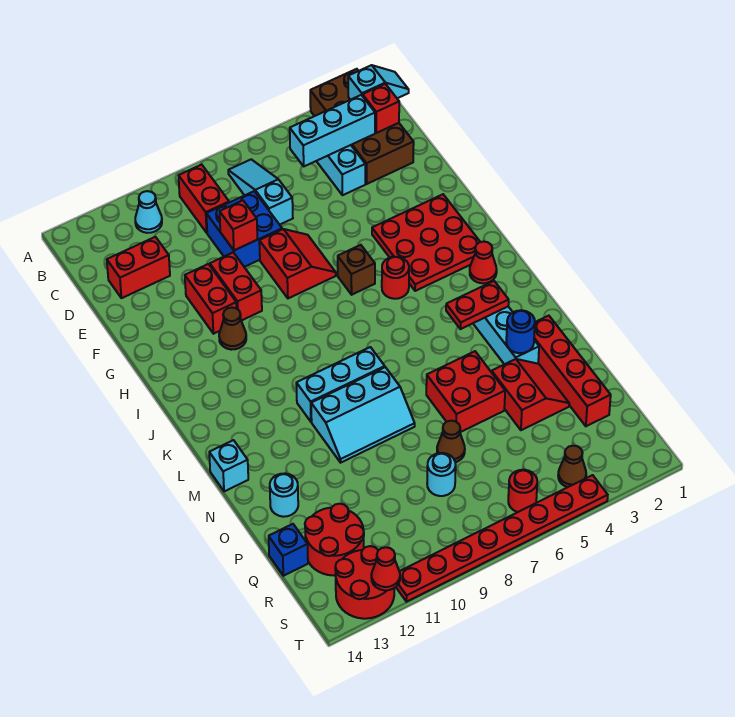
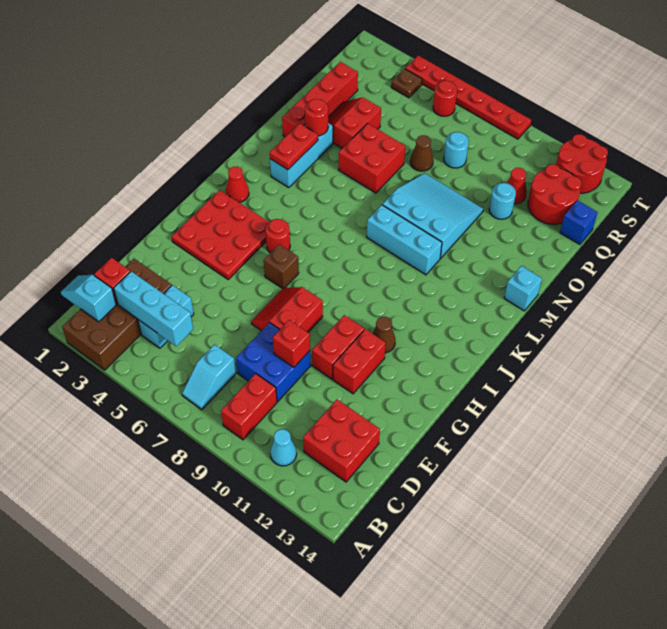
cyan 1x3 slope [228,159,293,225] -> cyan 1x2 slope [182,345,236,410]
red 1x2 brick [107,237,170,298] -> red 2x2 brick [303,400,380,482]
red 1x2 plate [446,281,509,329] -> red 1x2 plate turned to [269,123,318,170]
cyan 2x3 slope [311,367,415,463] -> cyan 3x3 slope [383,173,483,258]
blue 1x1 round brick [506,310,535,353] -> red 1x1 round brick [305,99,328,136]
cyan 1x1 round brick [270,473,298,517] -> cyan 1x1 round brick moved to [489,183,516,219]
brown 1x1 cone [558,446,586,487] -> brown 1x1 plate [391,69,422,98]
red 1x8 plate [396,475,608,602] -> red 1x6 plate [405,55,531,139]
red 1x1 cone [371,547,400,590] -> red 1x1 cone moved to [507,168,527,204]

